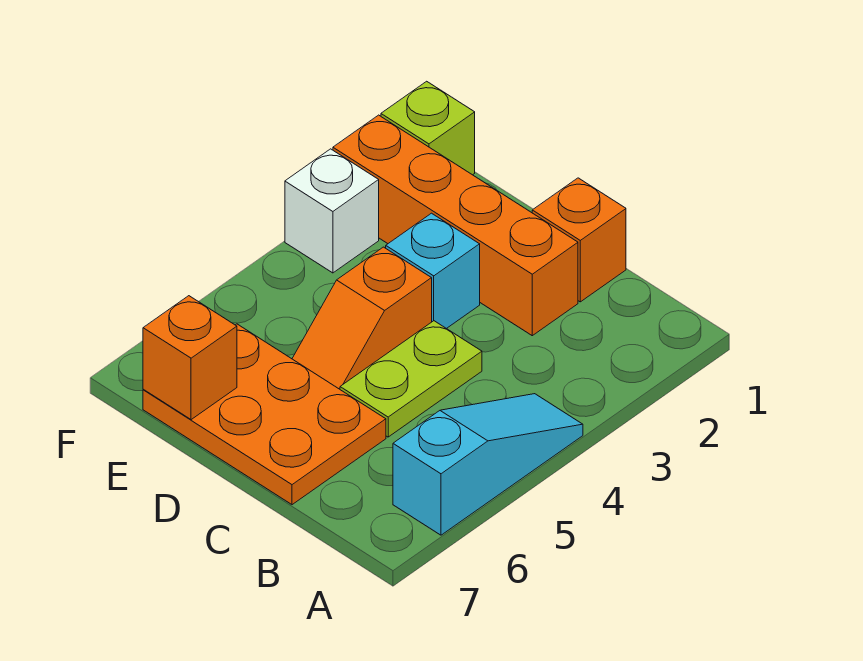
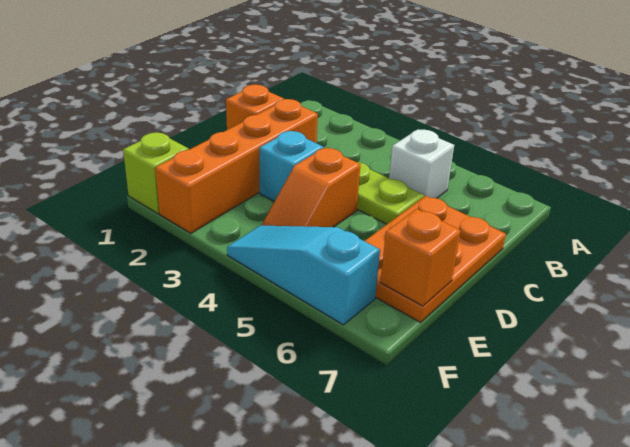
cyan 1x3 slope [393,394,583,535] -> cyan 1x3 slope moved to [227,225,380,325]
orange 1x2 slope [292,247,432,389] -> orange 1x2 slope turned to [262,148,361,227]
white 1x1 brick [285,149,379,273] -> white 1x1 brick moved to [389,129,454,198]

